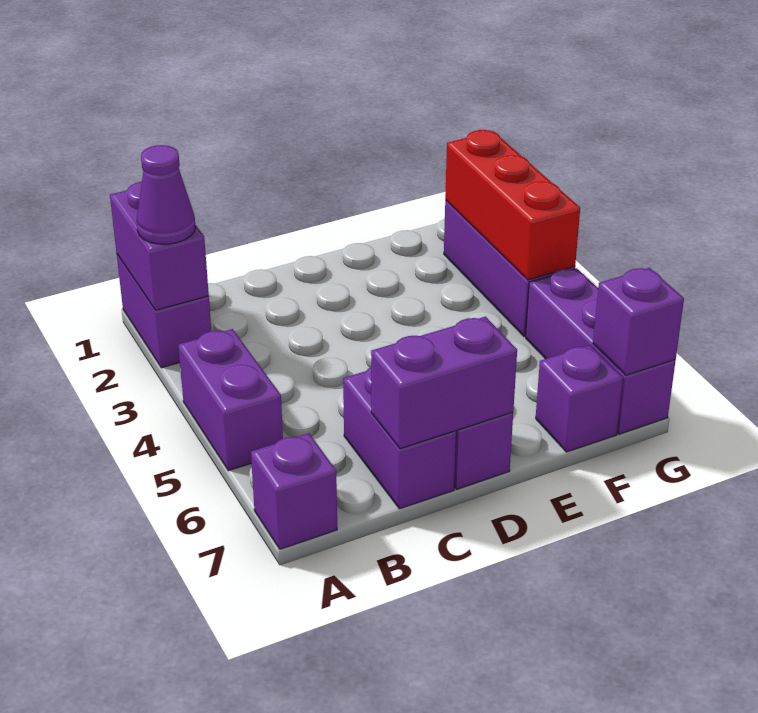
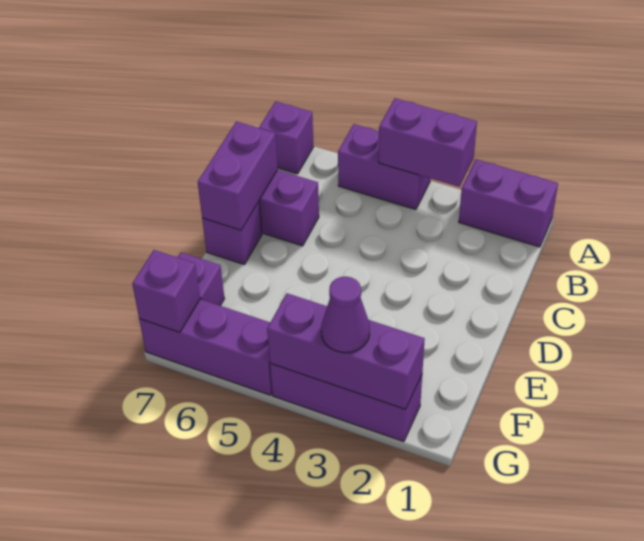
purple 1x2 brick [110,182,209,310] -> purple 1x2 brick moved to [379,98,477,187]
purple 1x1 cone [137,145,195,244] -> purple 1x1 cone moved to [321,277,370,353]
red 1x3 brick [445,130,580,280] -> purple 1x3 brick [267,293,425,409]

